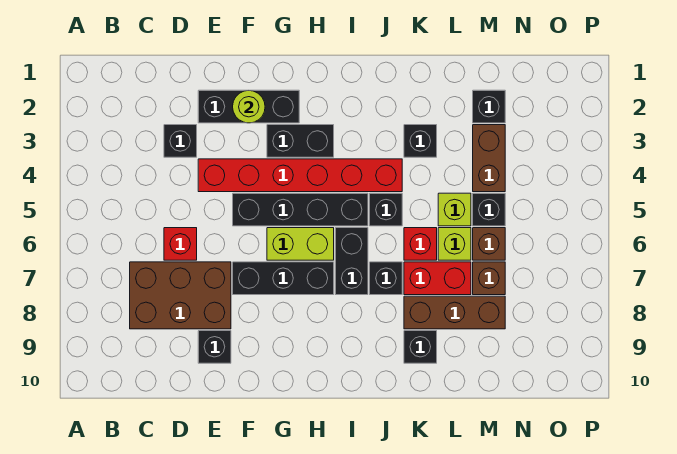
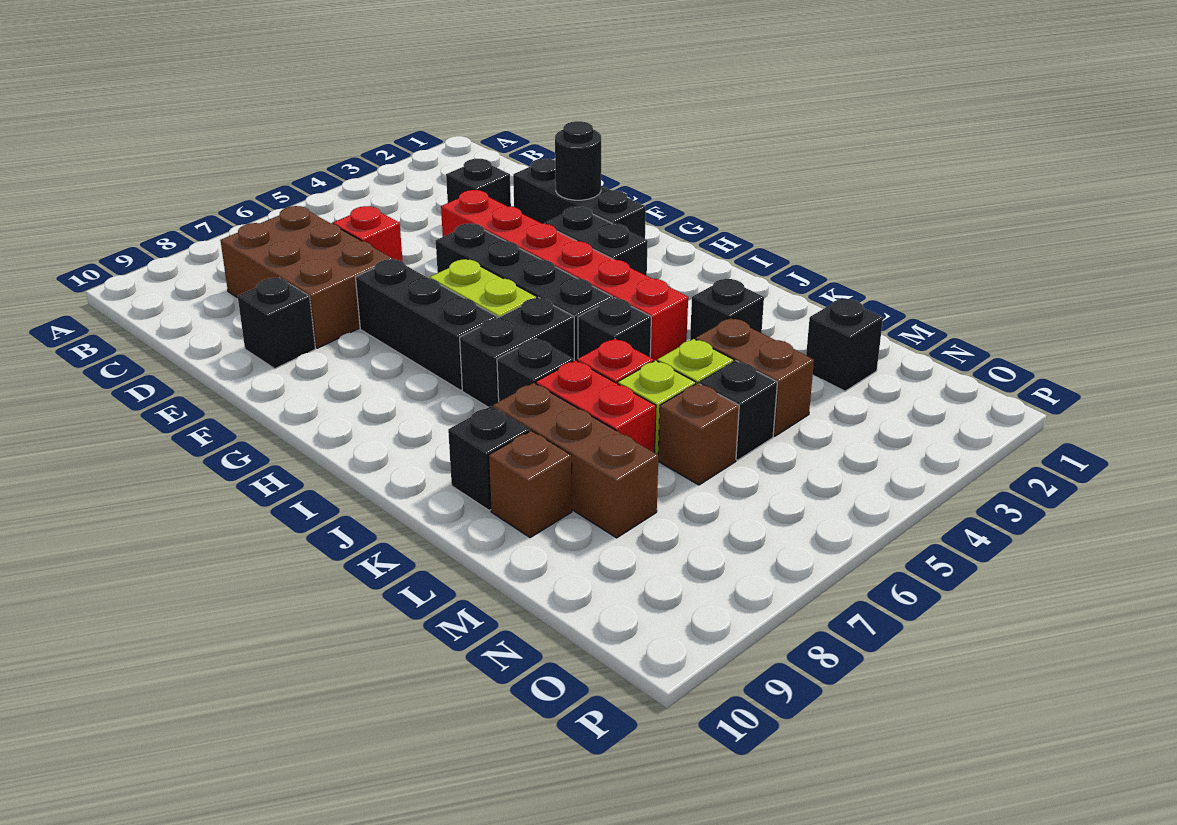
lime 1x1 round brick [233,90,265,123] -> black 1x1 round brick [555,121,601,200]
brown 1x2 brick [473,125,505,192] -> brown 1x2 brick turned to [696,318,814,436]
brown 1x1 brick [473,262,505,295] -> brown 1x1 brick moved to [489,431,572,538]

